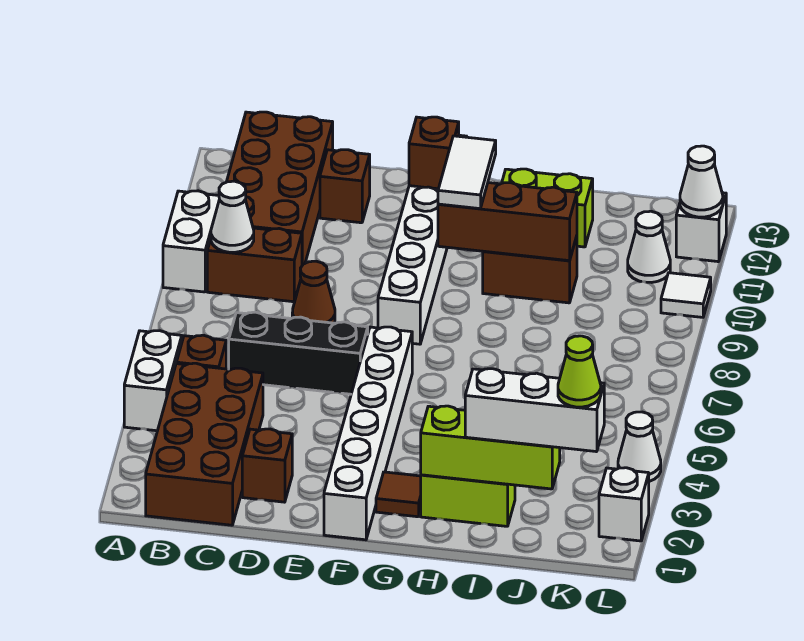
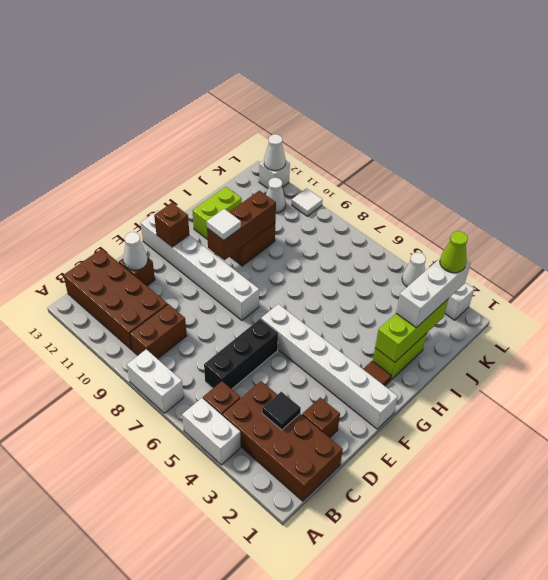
white 1x2 brick [163,191,219,292] -> white 1x2 brick moved to [127,349,184,413]
white 1x1 cone [211,181,254,252] -> white 1x1 cone moved to [123,232,148,270]
none -> black 1x1 tile [262,392,301,430]
brown 1x1 cone [292,261,335,323] -> none
white 1x2 tile [438,136,496,209] -> white 1x1 tile [207,209,241,240]

